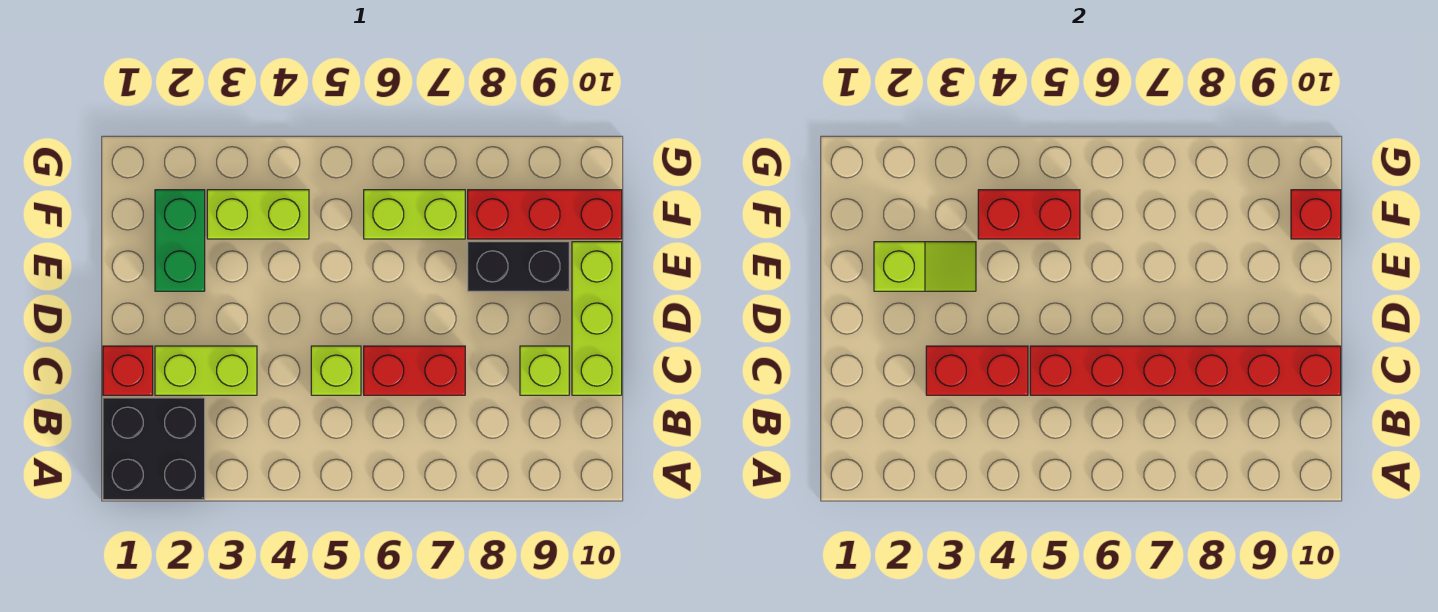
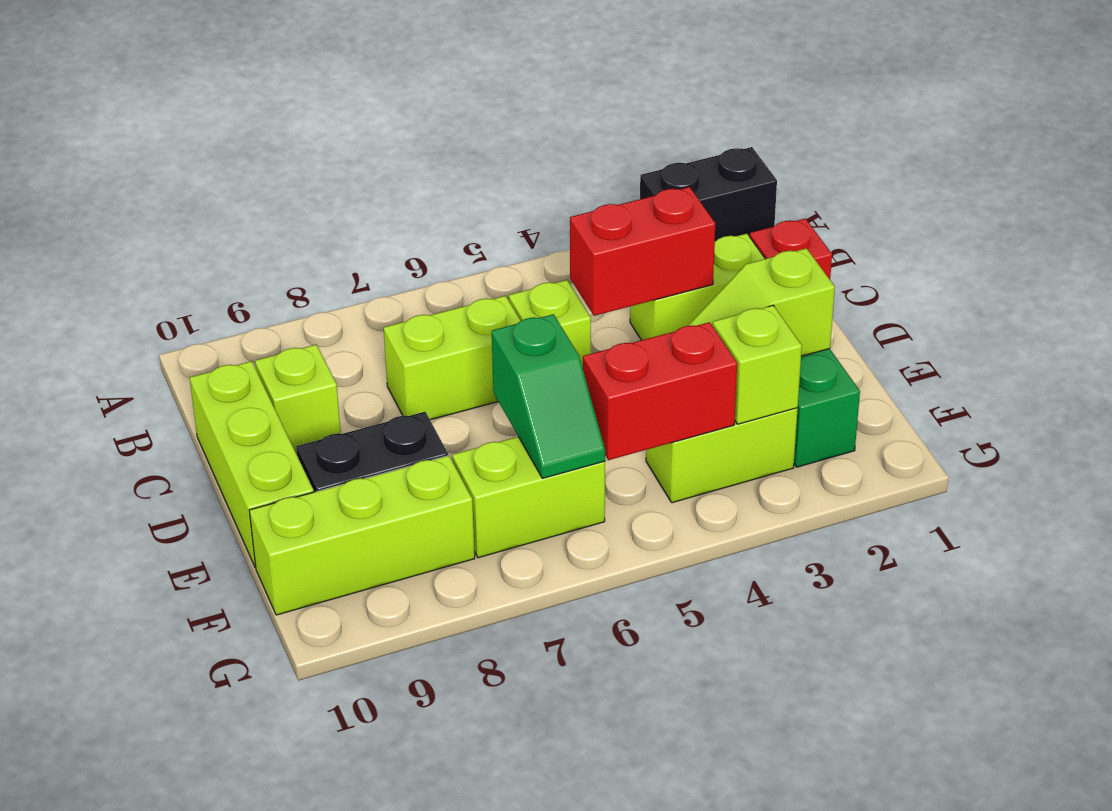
black 2x2 brick [103,398,205,500] -> black 1x2 brick [640,147,777,241]
red 1x6 brick [1030,346,1341,395] -> none
red 1x2 brick [364,346,465,395] -> lime 1x2 brick [384,296,521,420]
none -> green 1x2 slope [492,314,605,478]
none -> lime 1x1 brick [713,305,802,424]
red 1x3 brick [468,190,622,239] -> lime 1x3 brick [249,456,475,615]
red 1x1 brick [1291,190,1341,239] -> none

